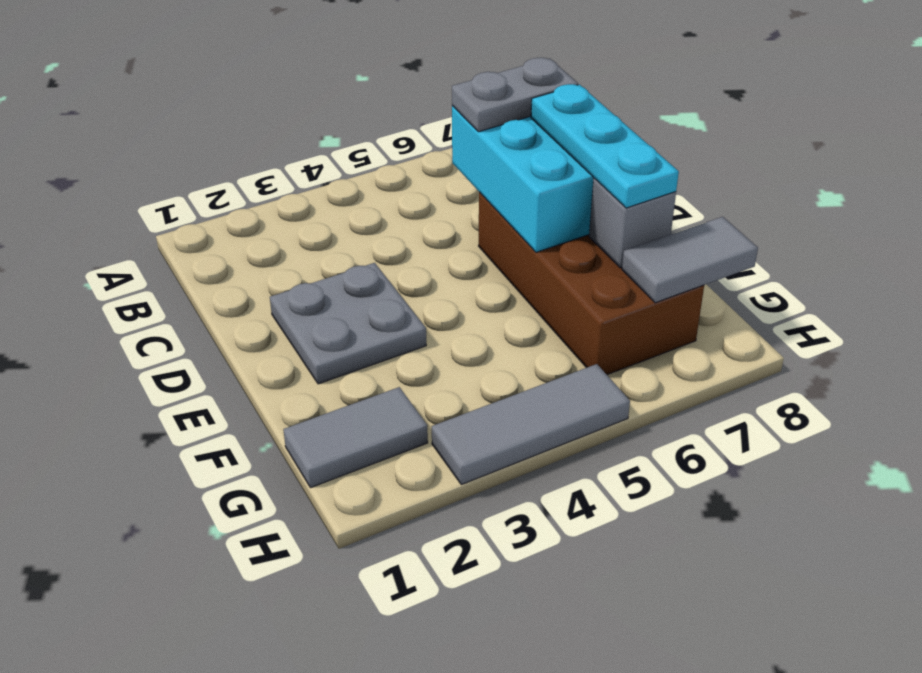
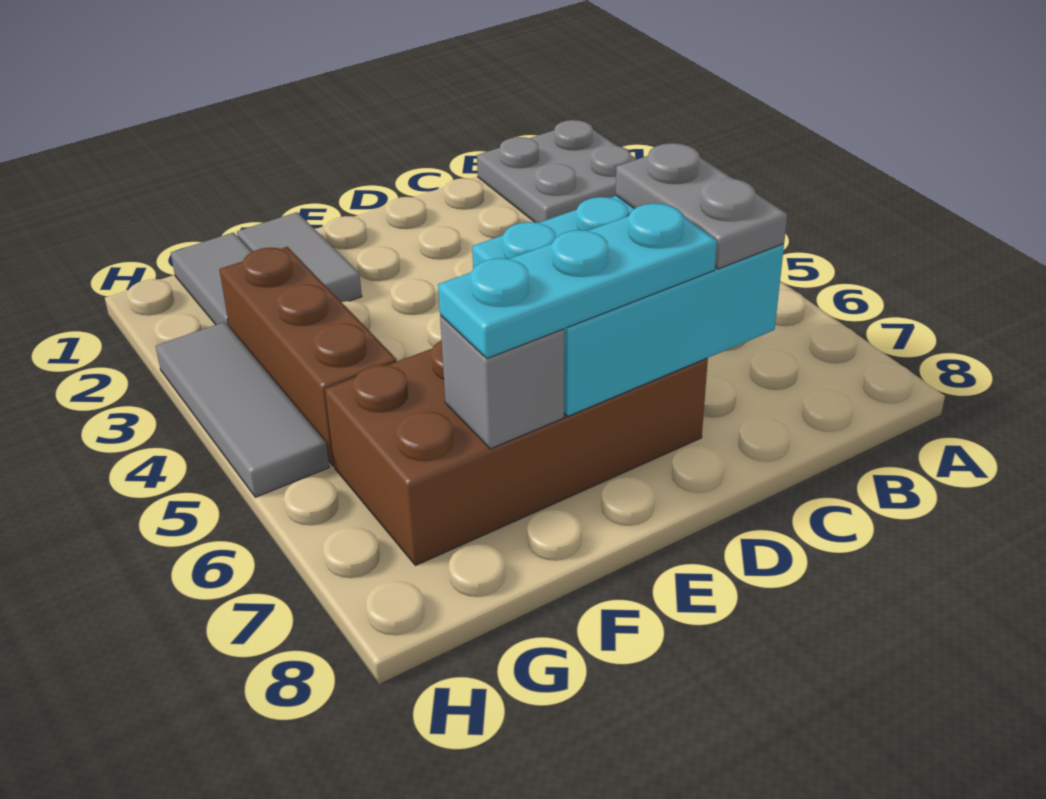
grey 2x2 plate [270,263,426,384] -> grey 2x2 plate moved to [477,120,637,223]
none -> brown 1x3 brick [219,247,397,466]
grey 1x2 tile [622,217,758,303] -> grey 1x2 tile moved to [237,212,362,302]

